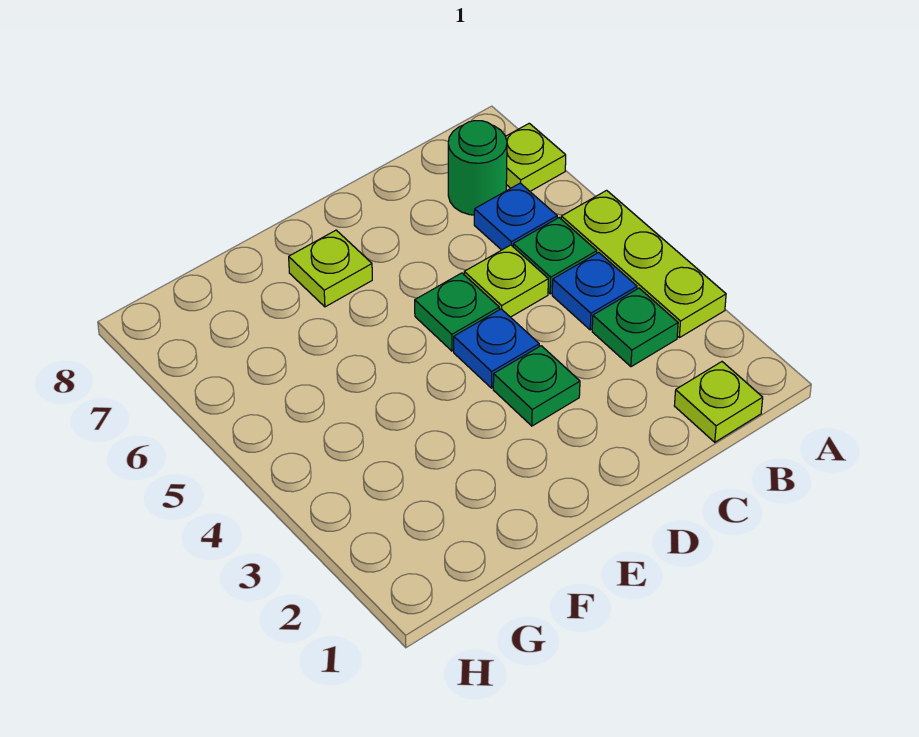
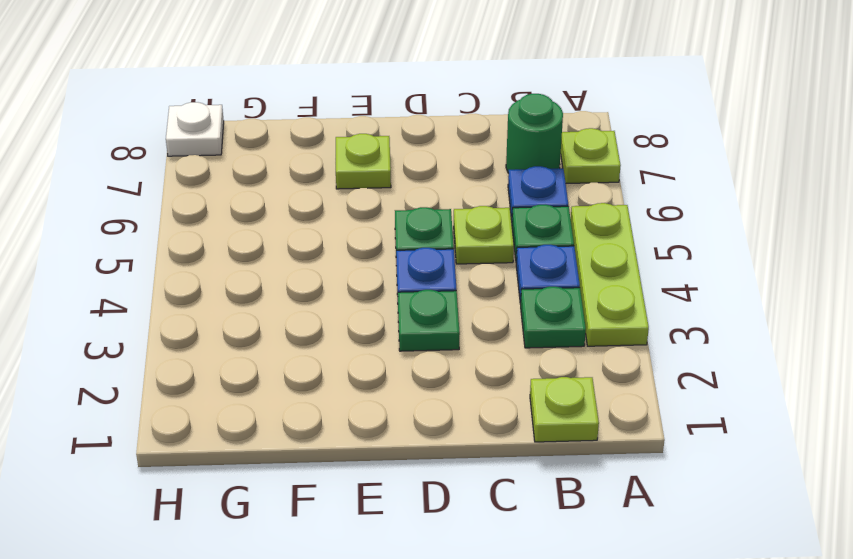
none -> white 1x1 plate [166,102,224,156]

